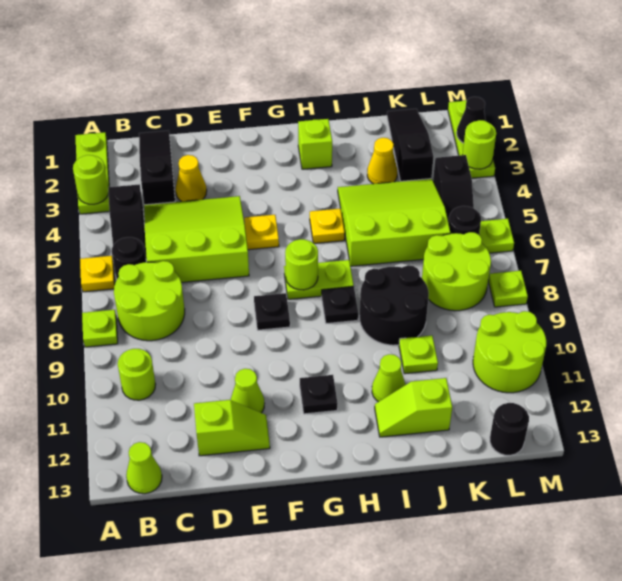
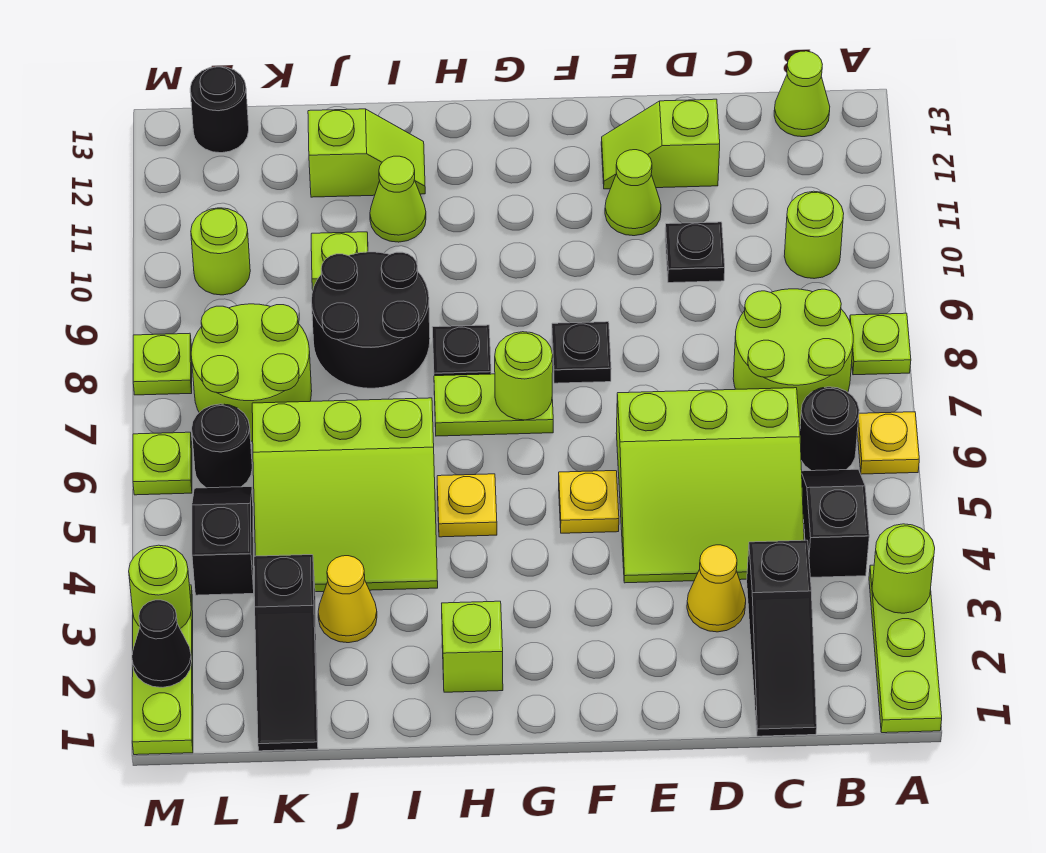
black 1x1 plate [300,375,338,414] -> black 1x1 plate moved to [665,222,725,283]
lime 2x2 round brick [473,311,546,393] -> lime 1x1 round brick [191,208,250,295]

